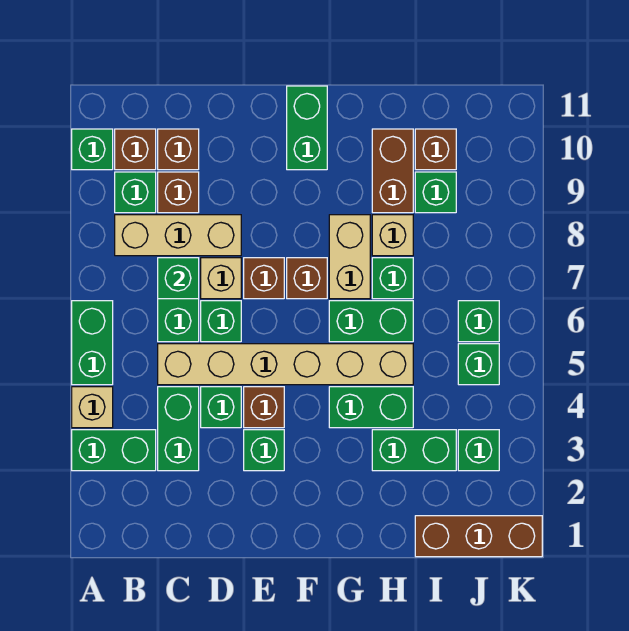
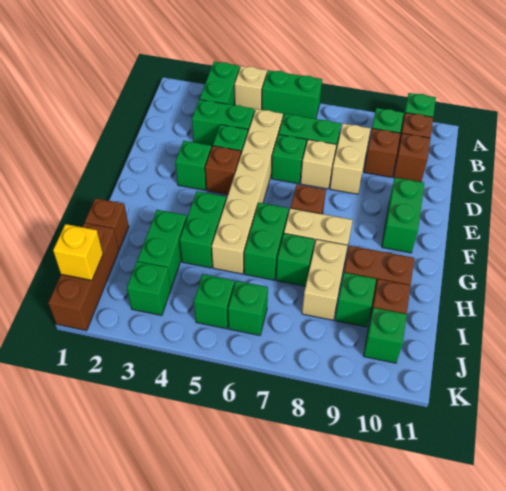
tan 1x3 brick [115,215,241,256] -> tan 1x2 brick [330,124,371,194]
green 1x1 brick [158,258,199,299] -> green 1x1 brick moved to [364,308,407,363]
brown 1x1 brick [244,258,284,299] -> brown 1x1 brick moved to [85,198,129,250]
green 1x2 brick [287,86,327,170] -> green 1x2 brick turned to [382,178,424,253]
tan 1x1 brick [372,215,413,256] -> tan 1x2 brick [302,240,348,320]
none -> yellow 1x1 brick [53,224,103,280]

